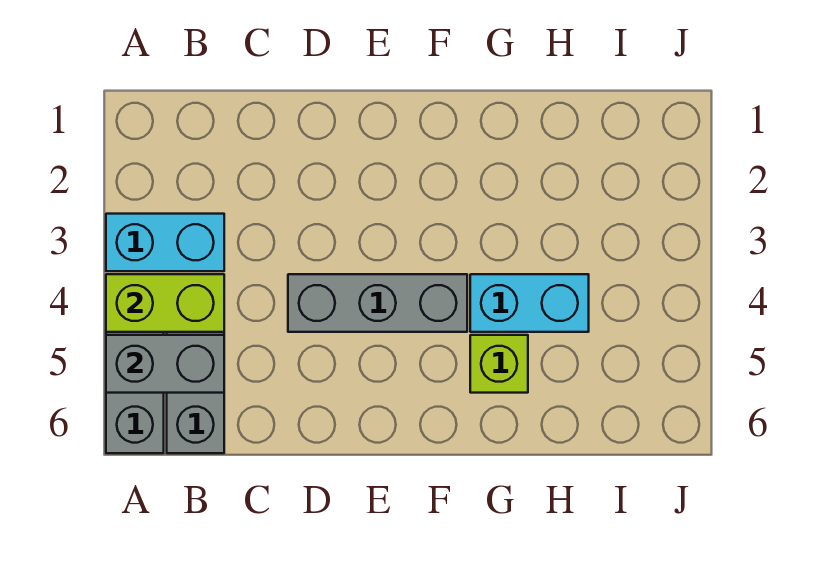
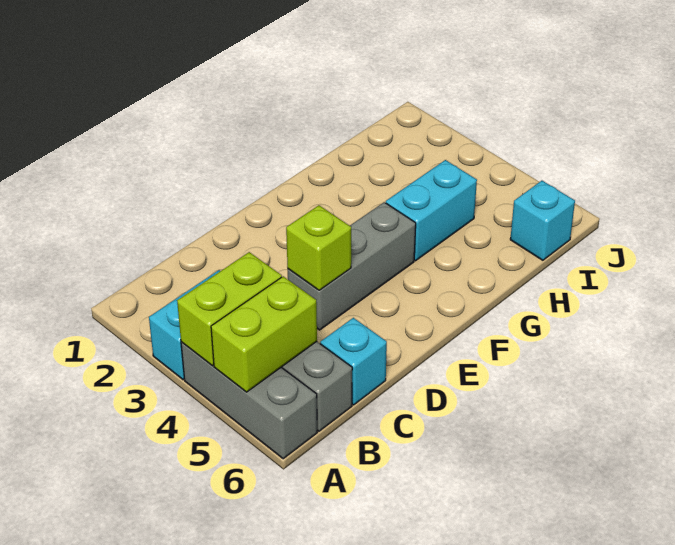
grey 1x2 brick [106,335,224,393] -> lime 1x2 brick [211,276,317,392]
none -> cyan 1x1 brick [320,318,387,405]
lime 1x1 brick [470,335,528,393] -> lime 1x1 brick moved to [286,205,351,290]
none -> cyan 1x1 brick [510,181,575,260]

